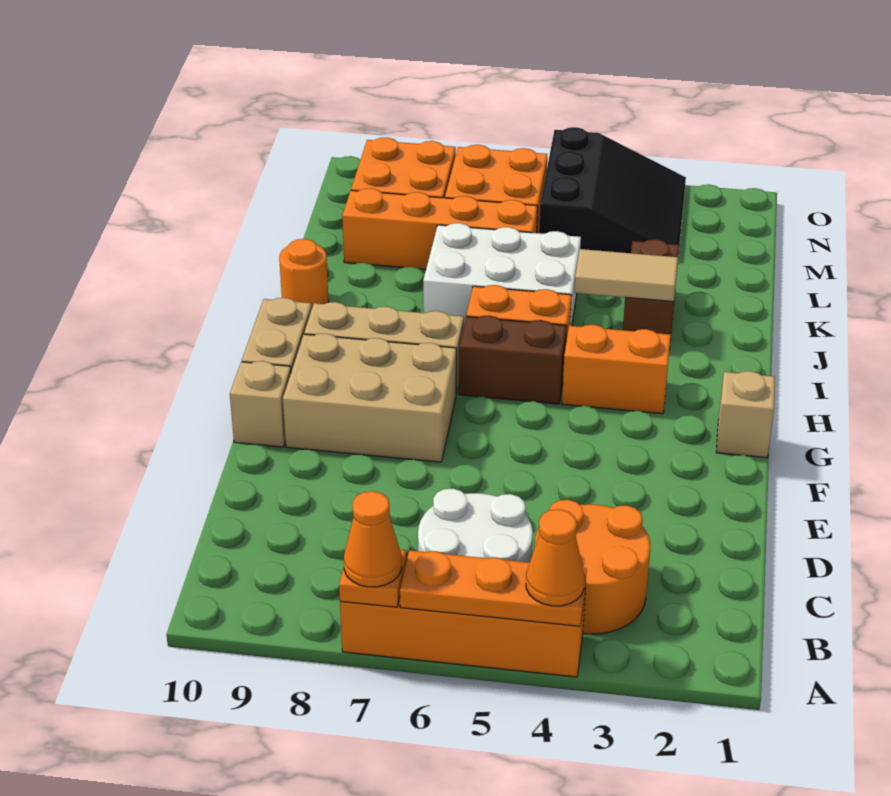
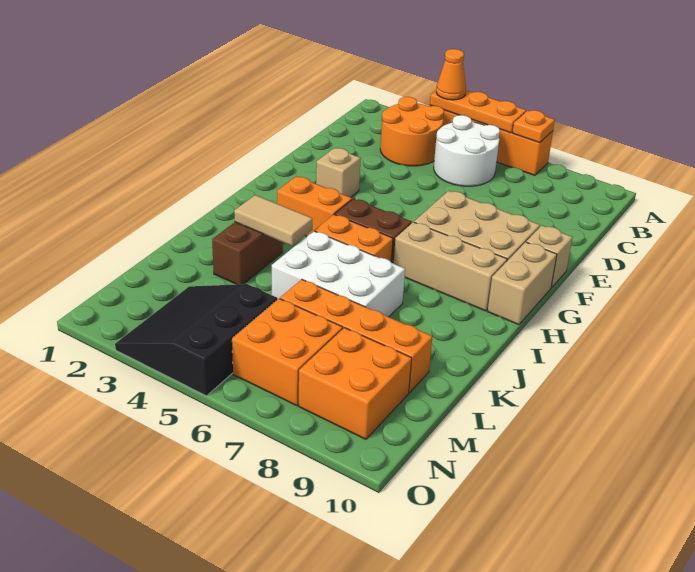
orange 1x1 cone [344,491,402,587] -> none
tan 1x1 brick [716,371,775,458] -> tan 1x1 brick moved to [316,148,361,197]
orange 1x1 round brick [279,239,329,307] -> none

